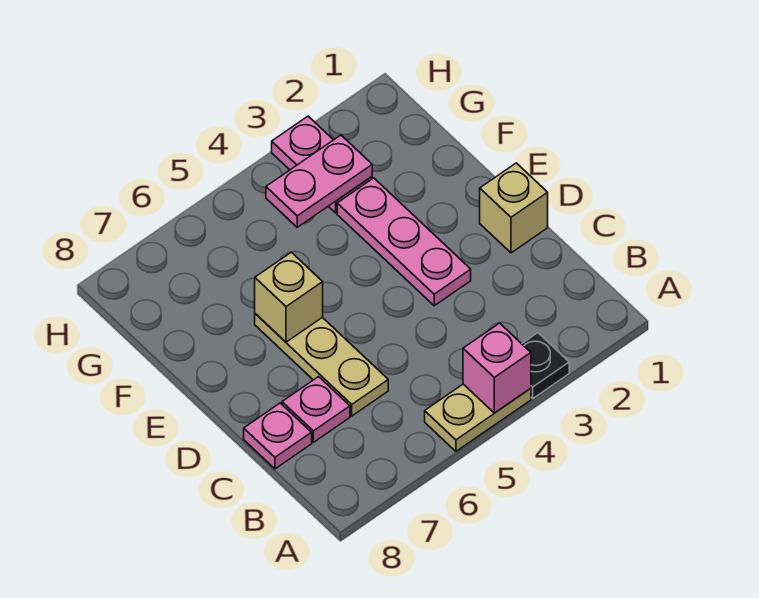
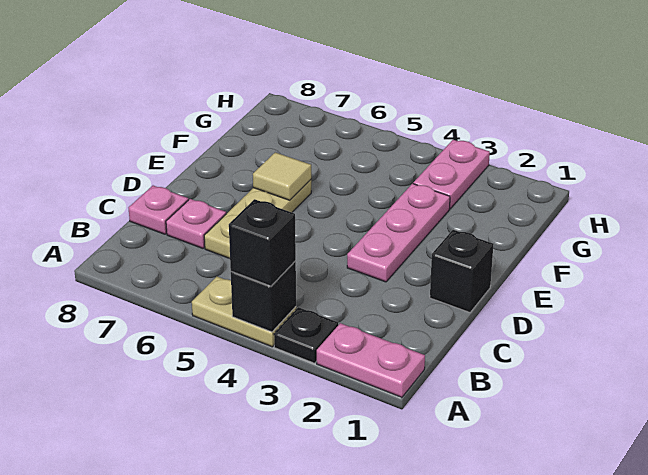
pink 1x1 brick [463,323,531,413] -> black 1x1 brick [231,261,296,332]
none -> black 1x1 brick [229,199,296,286]
tan 1x1 brick [480,163,548,253] -> black 1x1 brick [430,230,493,312]
tan 1x1 brick [255,252,323,342] -> tan 1x1 tile [253,152,311,200]
pink 1x2 plate [266,135,372,227] -> pink 1x2 plate moved to [317,323,425,397]

